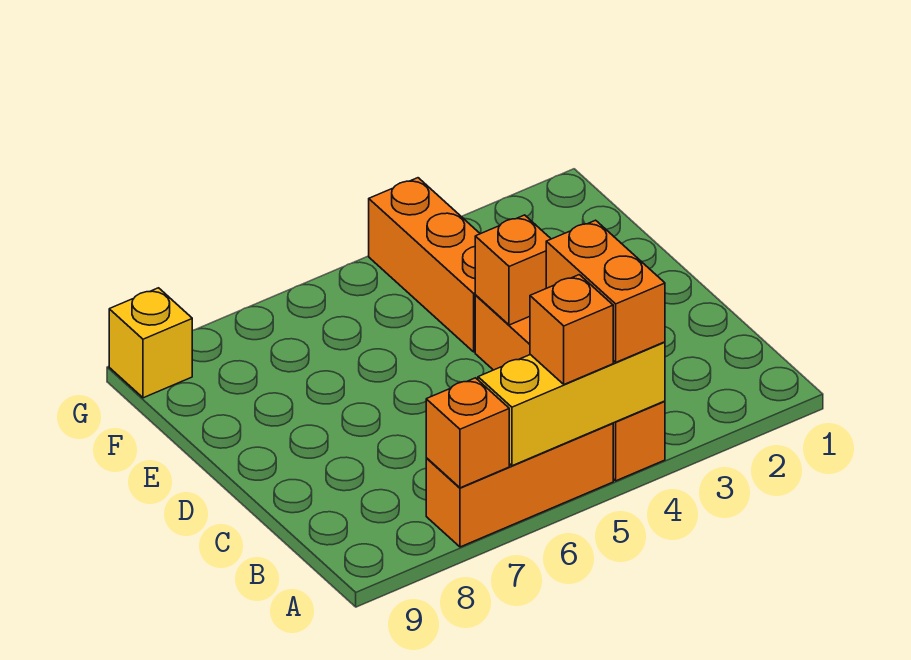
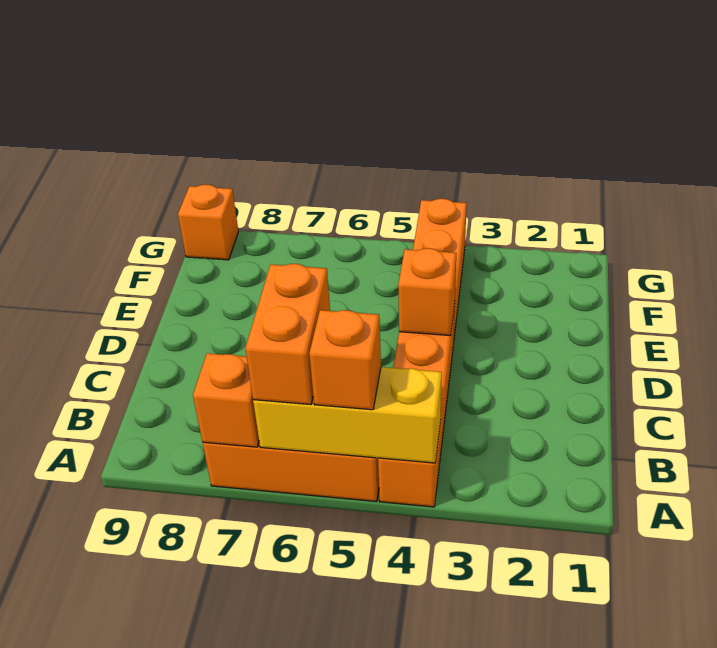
orange 1x2 brick [546,220,665,362] -> orange 1x2 brick moved to [245,264,330,405]
yellow 1x1 brick [109,288,192,398] -> orange 1x1 brick [178,185,238,260]

